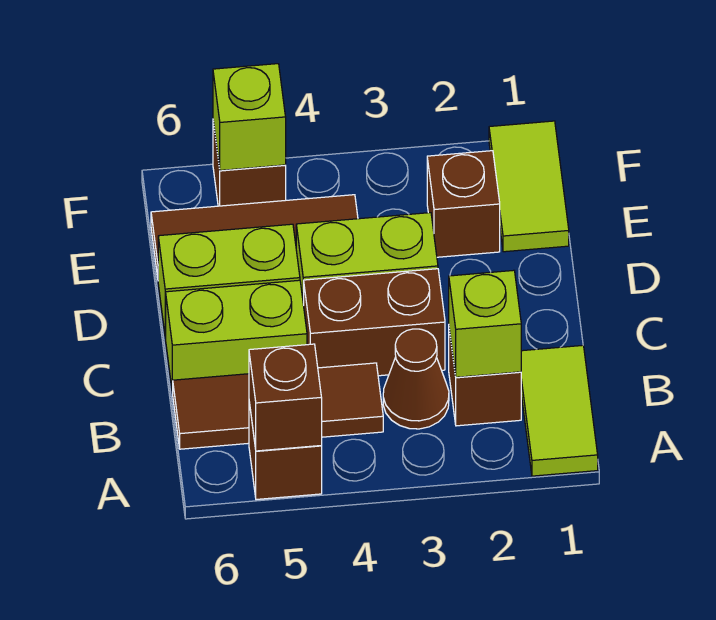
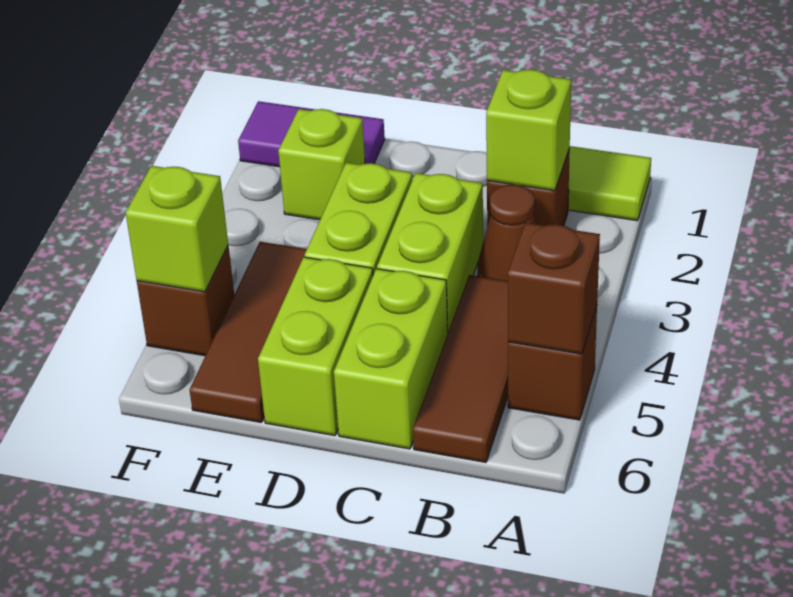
brown 1x2 brick [304,269,445,376] -> lime 1x2 brick [377,173,483,331]
lime 1x2 tile [489,121,569,252] -> purple 1x2 tile [238,101,385,167]
brown 1x1 brick [427,151,500,257] -> lime 1x1 brick [278,109,365,220]

